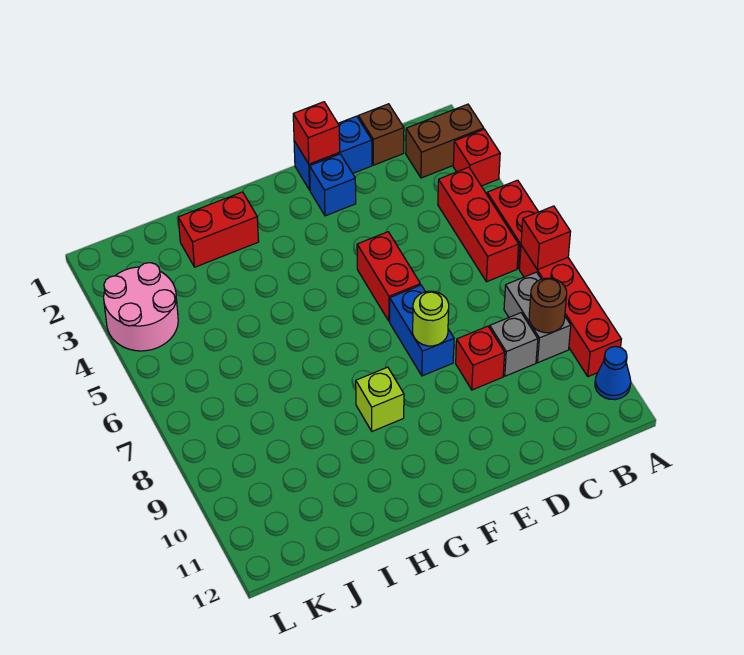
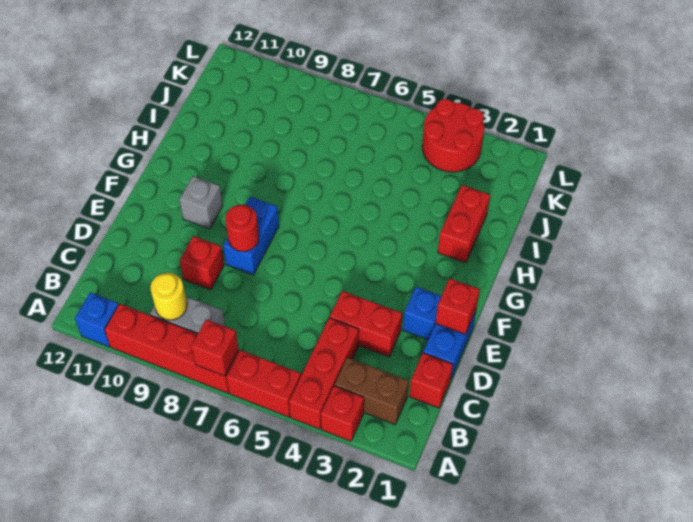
brown 1x2 brick [406,104,484,178] -> brown 1x2 brick turned to [334,357,409,424]
blue 1x1 cone [595,346,631,400] -> blue 1x1 brick [75,292,118,347]
red 1x3 brick [438,167,519,282] -> red 1x3 brick turned to [289,318,359,429]
brown 1x1 round brick [529,278,567,333] -> yellow 1x1 round brick [151,273,187,320]
brown 1x1 brick [358,104,404,165] -> red 1x1 brick [409,353,453,408]
grey 1x1 brick [490,313,538,376] -> grey 1x1 brick moved to [179,176,223,229]
red 1x2 brick [357,232,420,321] -> red 1x2 brick moved to [330,291,402,357]
blue 1x2 brick [390,285,454,376] -> blue 1x2 brick turned to [223,197,279,275]
lime 1x1 round brick [413,291,449,346] -> red 1x1 round brick [225,205,259,251]
lime 1x1 brick [356,367,404,431] -> none
pink 2x2 round brick [104,263,178,351] -> red 2x2 round brick [422,99,484,172]

